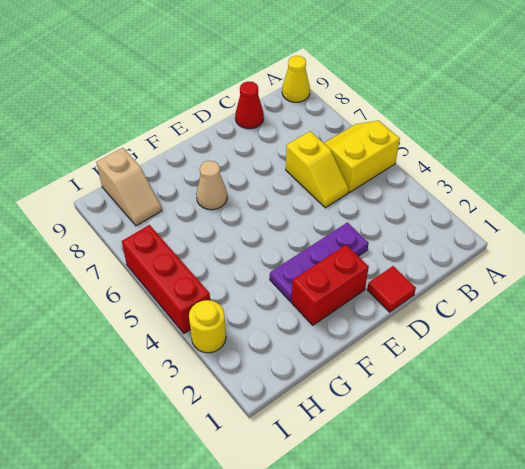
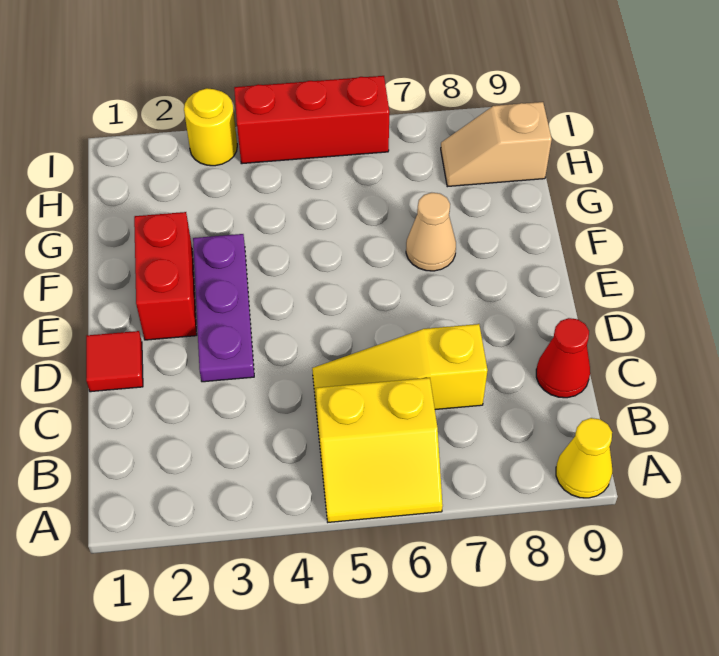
yellow 2x2 slope [324,121,400,192] -> yellow 2x2 slope turned to [316,378,443,522]
yellow 1x2 slope [286,131,349,208] -> yellow 1x3 slope [312,324,488,412]

